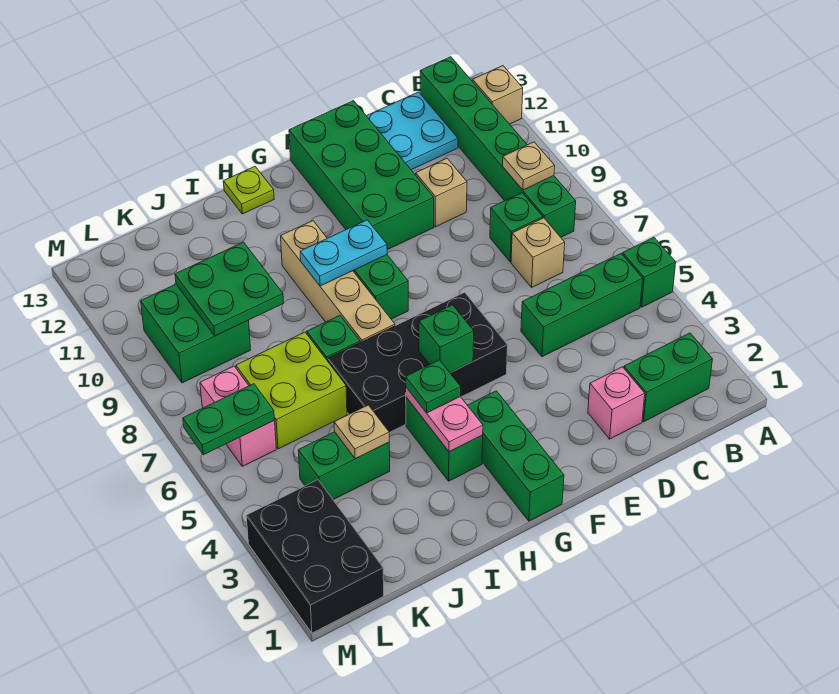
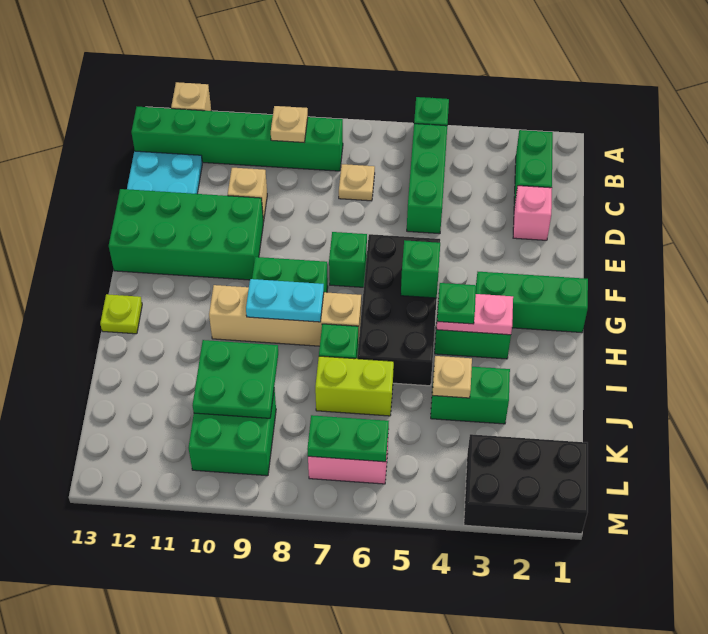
tan 1x1 brick [511,218,565,287] -> tan 1x1 plate [339,164,375,201]
green 1x1 brick [490,193,543,262] -> green 1x1 brick moved to [329,232,367,287]
cyan 1x2 plate [300,220,387,286] -> cyan 1x2 plate turned to [246,279,324,322]
green 1x2 brick [298,432,390,500] -> green 1x2 brick turned to [431,367,510,424]
lime 2x2 brick [236,332,347,449] -> lime 1x2 brick [315,356,394,416]
green 1x2 plate [183,384,274,455] -> green 1x2 plate turned to [307,415,389,462]

